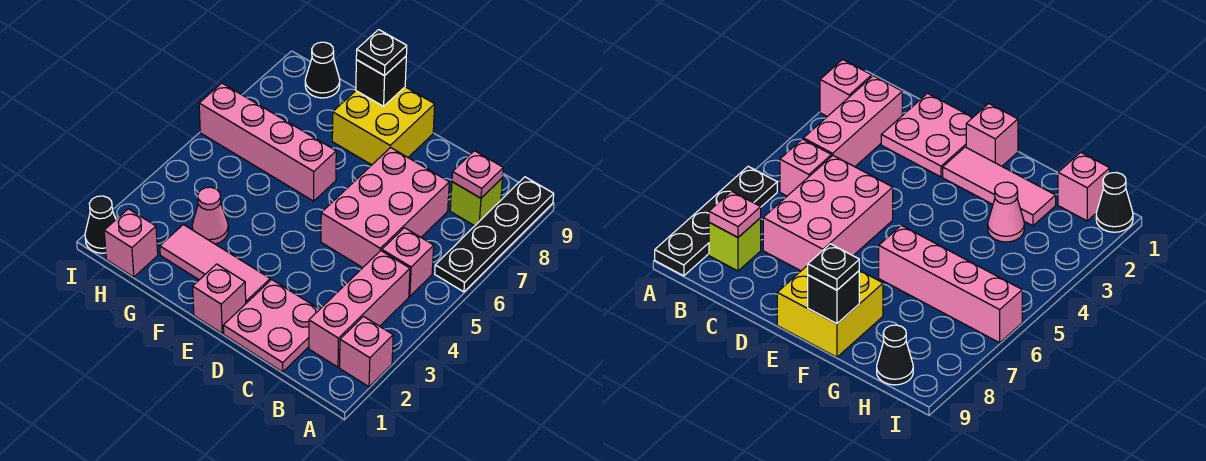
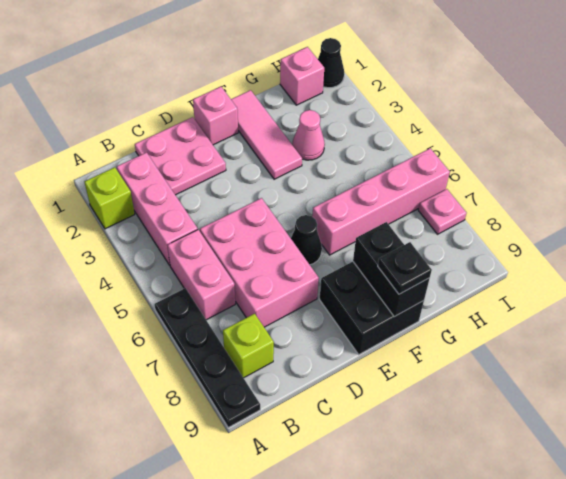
pink 1x1 brick [340,317,393,387] -> lime 1x1 brick [85,167,135,229]
pink 1x1 brick [382,228,434,296] -> pink 1x2 brick [167,230,235,320]
pink 1x1 plate [452,151,503,198] -> pink 1x1 plate moved to [418,189,466,234]
pink 1x3 tile [160,225,270,303] -> pink 1x3 tile turned to [231,90,302,179]
yellow 2x2 brick [332,87,435,165] -> black 2x2 brick [319,262,424,355]
black 1x1 brick [356,56,406,106] -> black 1x2 brick [353,222,430,317]
black 1x1 cone [305,42,340,98] -> black 1x1 cone moved to [291,215,322,265]

